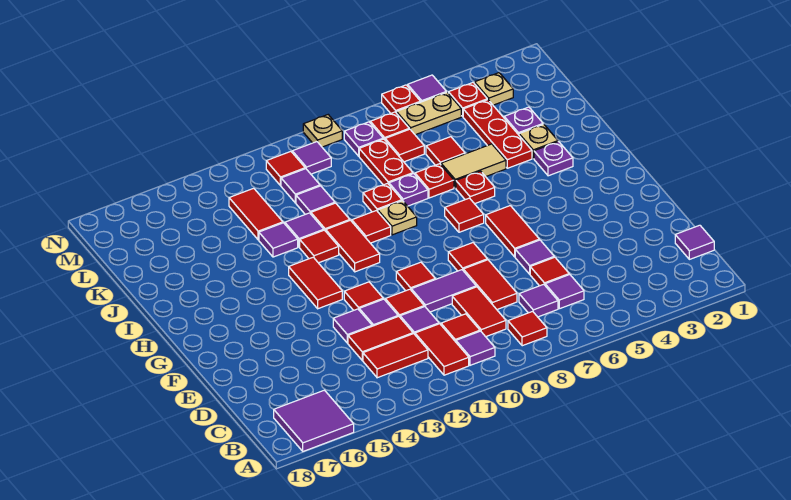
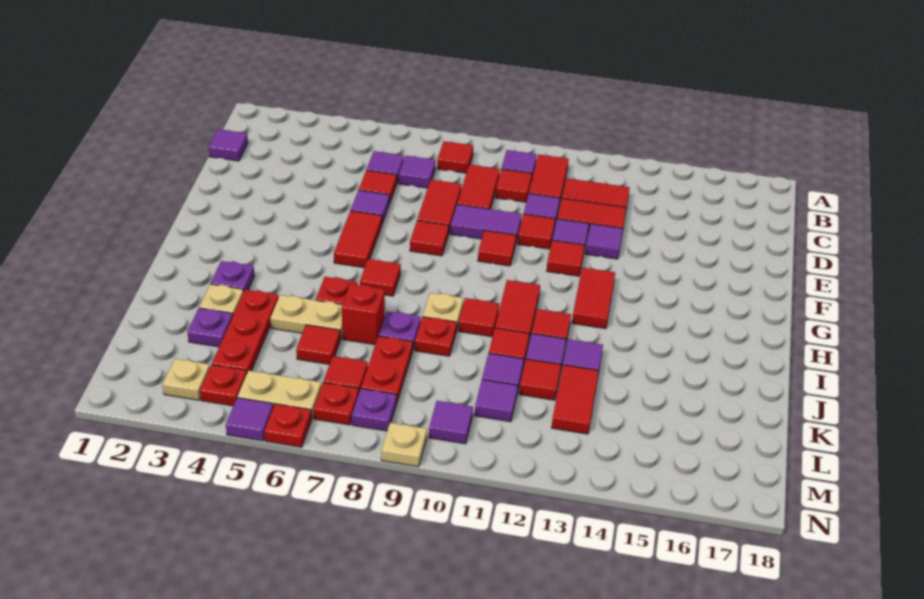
purple 2x2 tile [274,390,354,451] -> none
tan 1x2 tile [441,144,506,188] -> tan 1x2 plate [270,295,343,339]
red 1x1 plate [415,164,454,198] -> red 1x1 brick [342,284,385,345]
red 1x1 tile [266,152,305,186] -> red 1x1 tile moved to [519,359,561,400]

